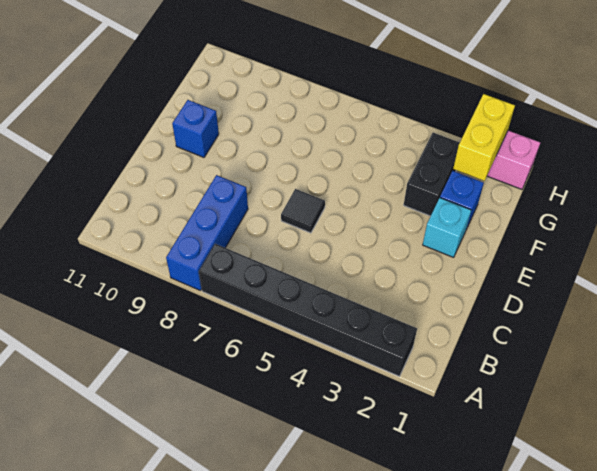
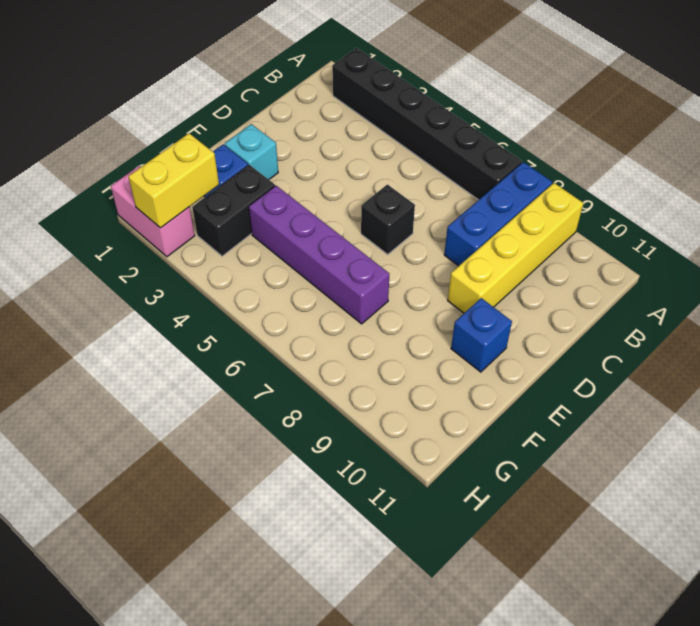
none -> yellow 1x4 brick [448,183,584,313]
black 1x1 tile [281,189,325,233] -> black 1x1 brick [361,184,415,254]
none -> purple 1x4 brick [249,186,389,324]

